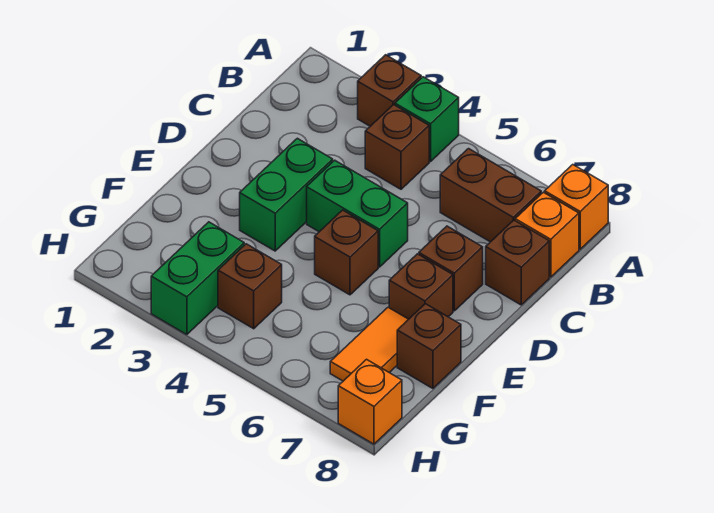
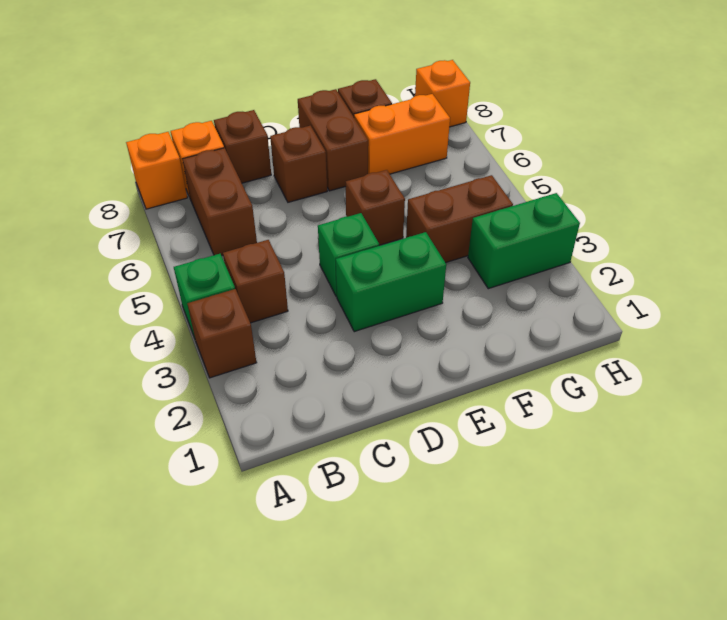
green 1x2 brick [307,160,408,267] -> green 1x1 brick [318,213,379,296]
brown 1x1 brick [389,254,453,319] -> brown 1x2 brick [298,89,368,191]
orange 1x2 tile [330,307,409,381] -> orange 1x2 brick [354,94,450,174]
brown 1x1 brick [218,244,282,329] -> brown 1x2 brick [406,175,513,263]

